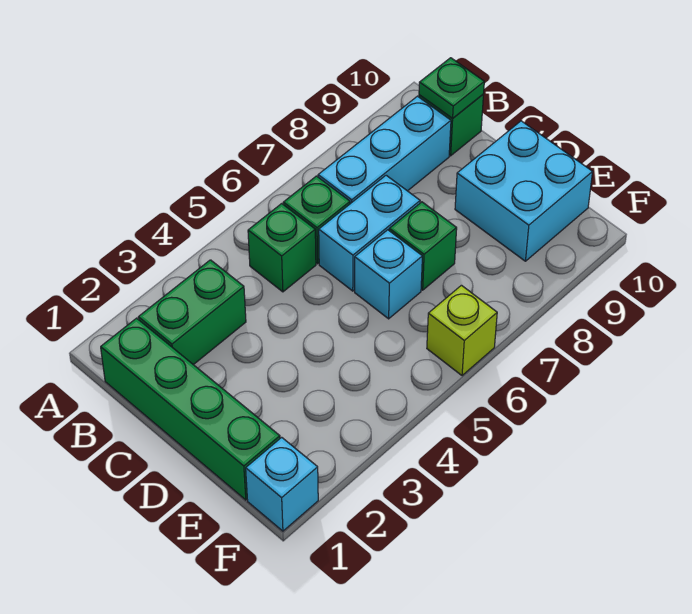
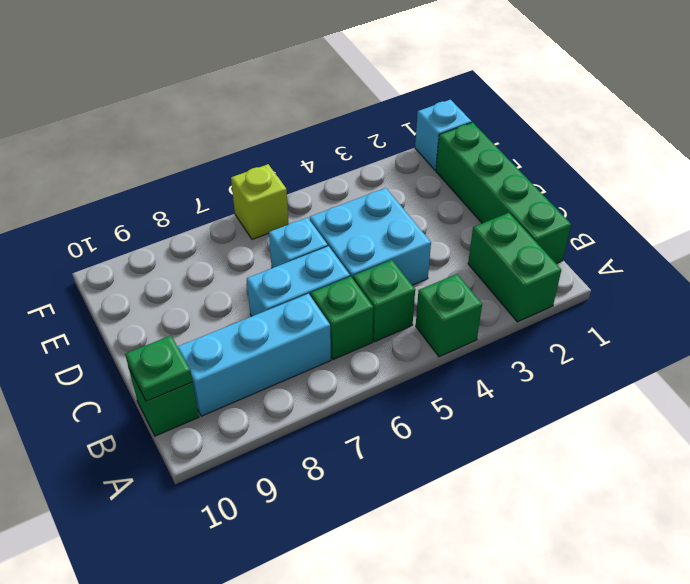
green 1x2 brick [138,260,246,365] -> green 1x2 brick turned to [468,213,561,322]
green 1x1 brick [389,202,457,290] -> green 1x1 brick moved to [416,274,482,357]
cyan 2x2 brick [455,121,592,261] -> cyan 2x2 brick moved to [310,188,431,285]

